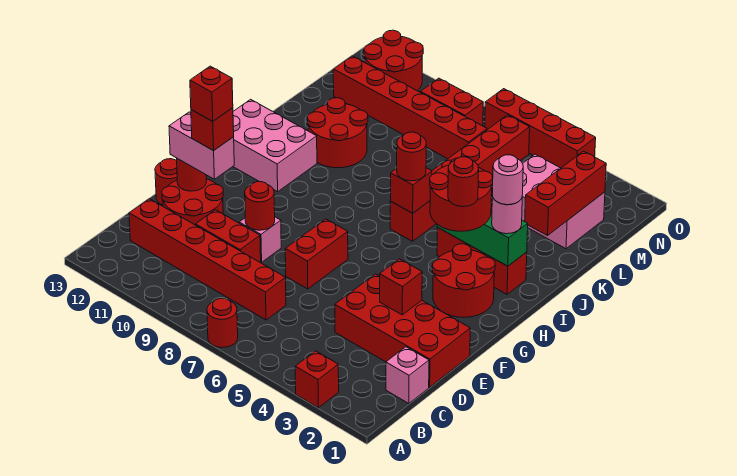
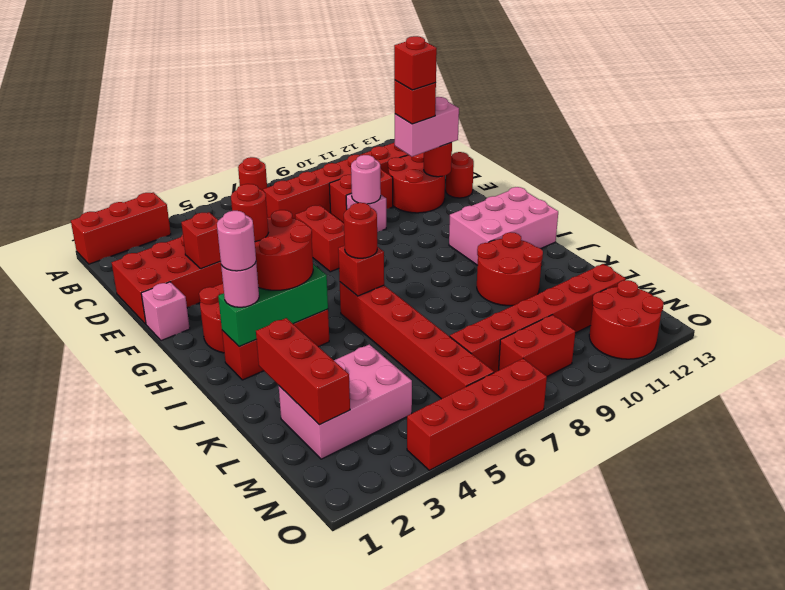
red 1x1 brick [295,351,339,408] -> red 1x3 brick [71,192,171,264]
pink 1x1 brick [386,347,429,403] -> pink 1x1 brick moved to [141,282,190,341]
red 1x1 round brick [245,182,275,230] -> pink 1x1 round brick [351,155,381,204]

